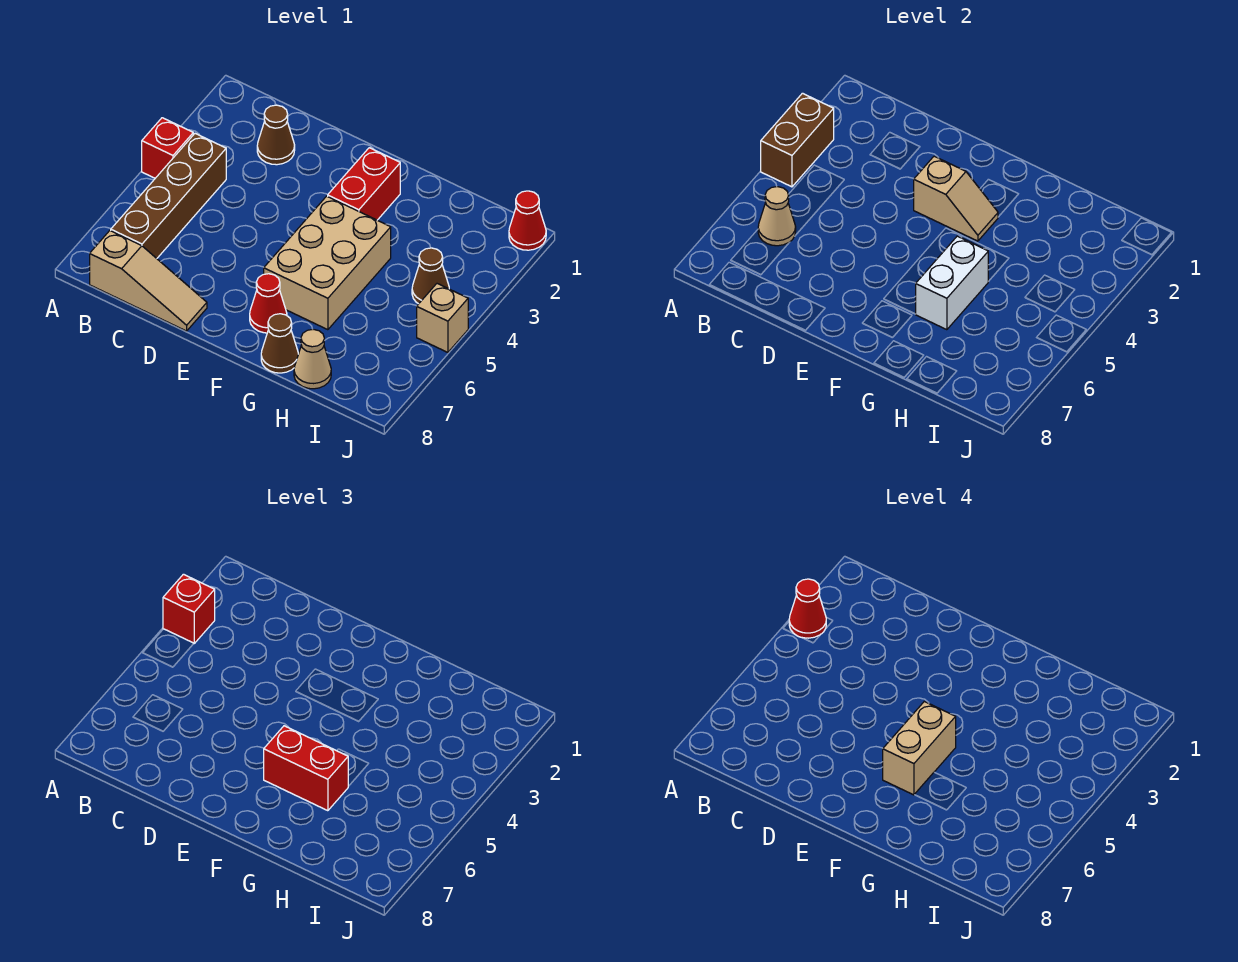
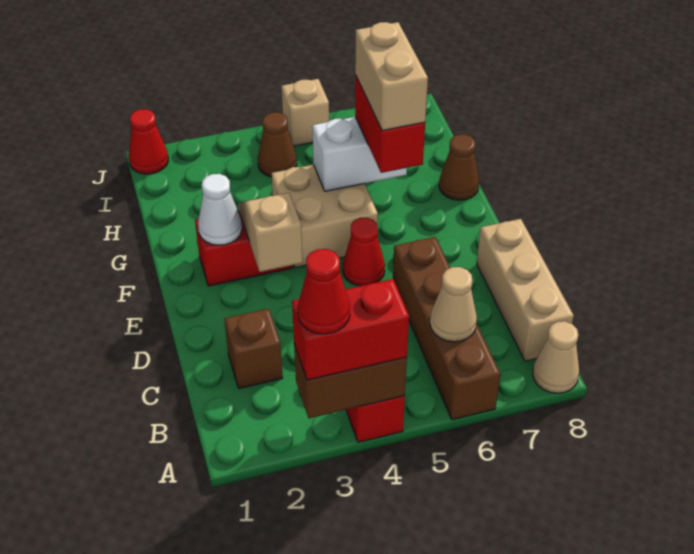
red 1x1 brick [163,574,215,643] -> red 1x2 brick [292,279,409,380]
brown 1x4 brick [111,134,226,258] -> brown 1x4 brick turned to [393,237,500,420]
tan 1x3 slope [90,231,207,331] -> tan 1x3 brick [477,219,574,361]
brown 1x1 cone [257,105,295,165] -> brown 1x1 brick [225,309,283,388]
none -> white 1x1 cone [198,174,242,245]
tan 2x3 brick [264,196,391,330] -> tan 2x2 brick [272,165,378,268]
tan 1x2 brick [883,701,956,795] -> tan 1x2 brick turned to [355,22,428,131]
red 1x1 cone [250,274,287,333] -> red 1x1 cone moved to [343,218,385,286]
tan 1x1 cone [294,329,331,389] -> tan 1x1 cone moved to [533,321,579,393]

